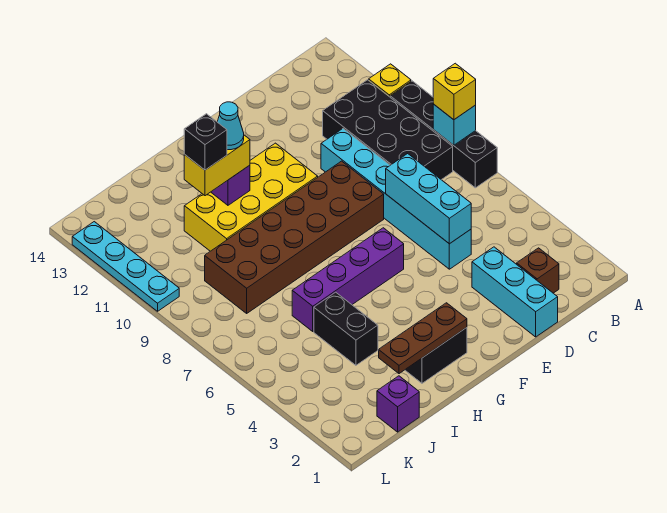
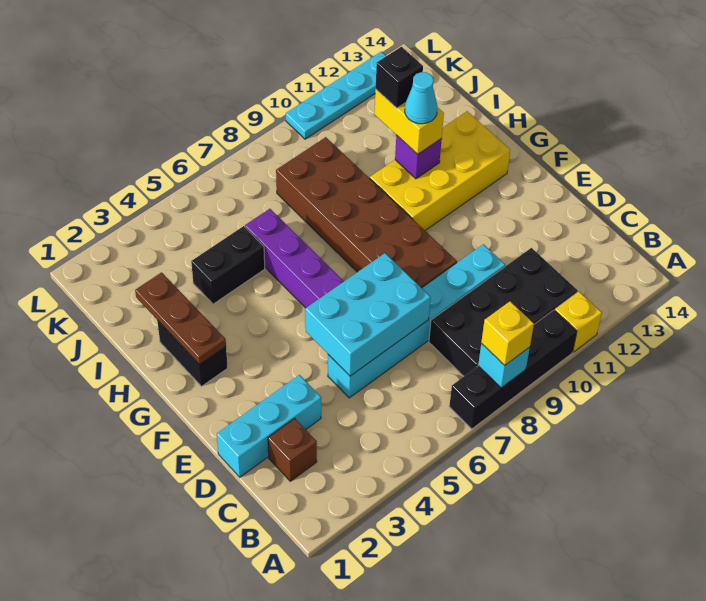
cyan 1x3 brick [386,154,471,244] -> cyan 2x3 brick [305,253,431,376]
yellow 2x4 brick [184,143,318,251] -> yellow 2x4 brick turned to [370,111,510,230]
purple 1x1 brick [377,376,419,432] -> none

